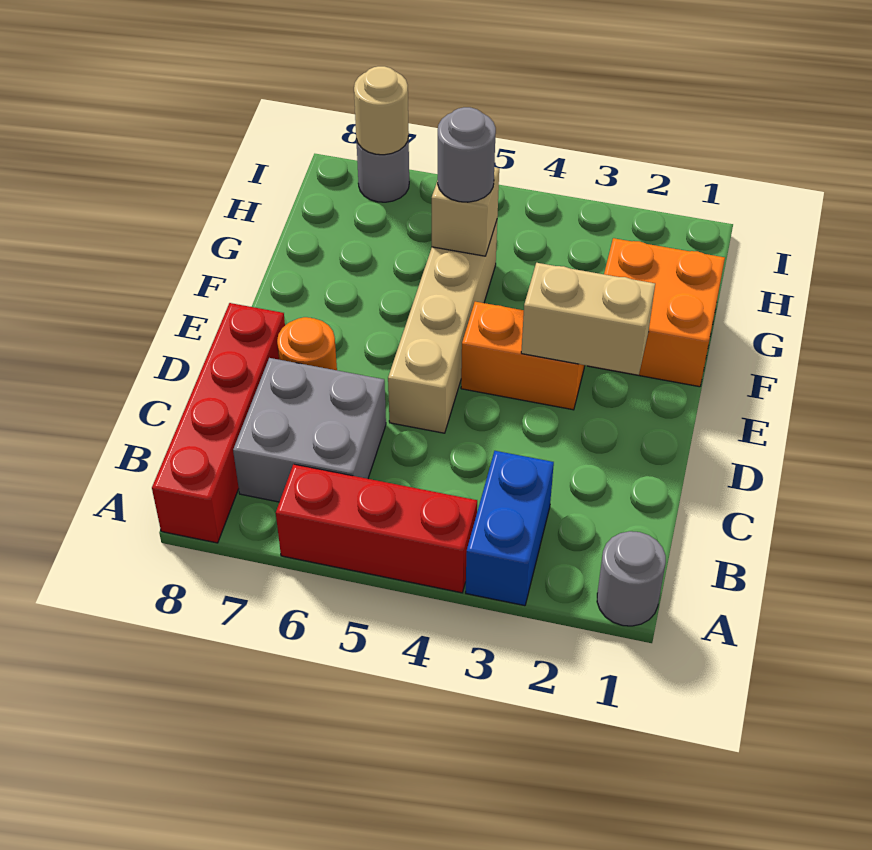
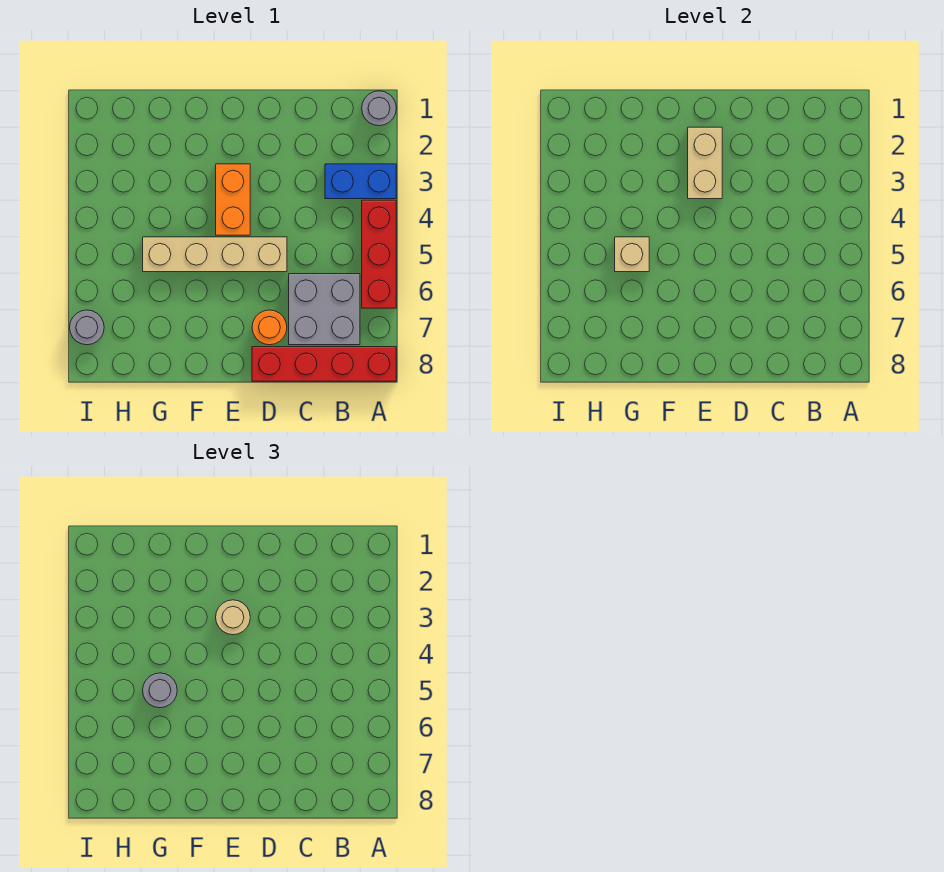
orange 2x2 brick [589,238,725,387] -> none
tan 1x1 round brick [354,66,409,155] -> tan 1x1 round brick moved to [216,600,250,635]

